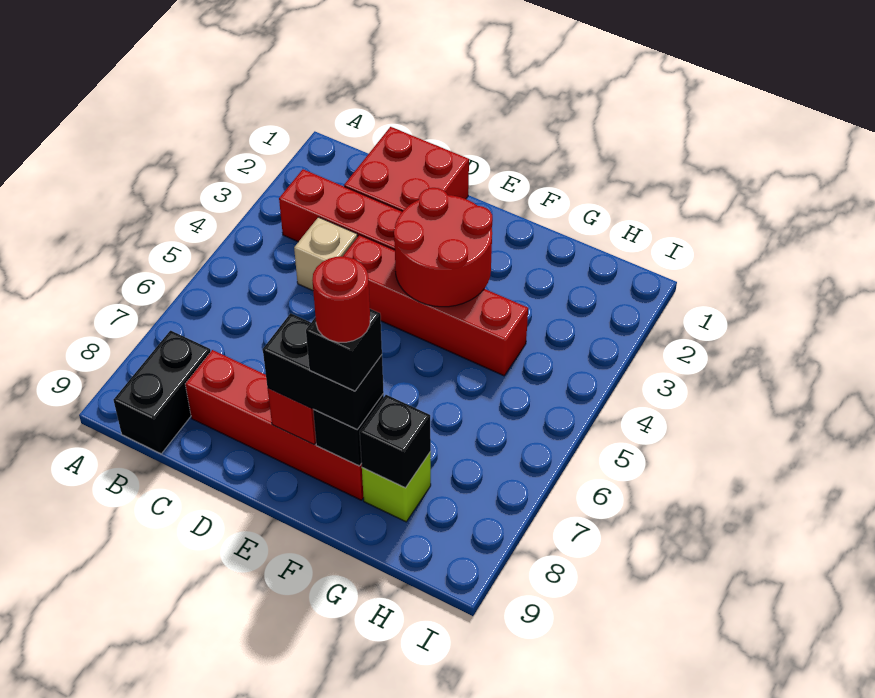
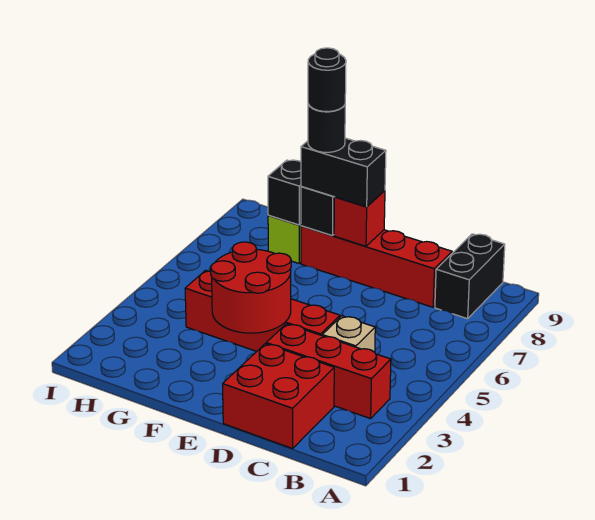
black 1x1 brick [306,309,382,391] -> black 1x1 round brick [308,104,345,152]
red 1x1 round brick [312,256,370,342] -> black 1x1 round brick [308,48,346,112]

